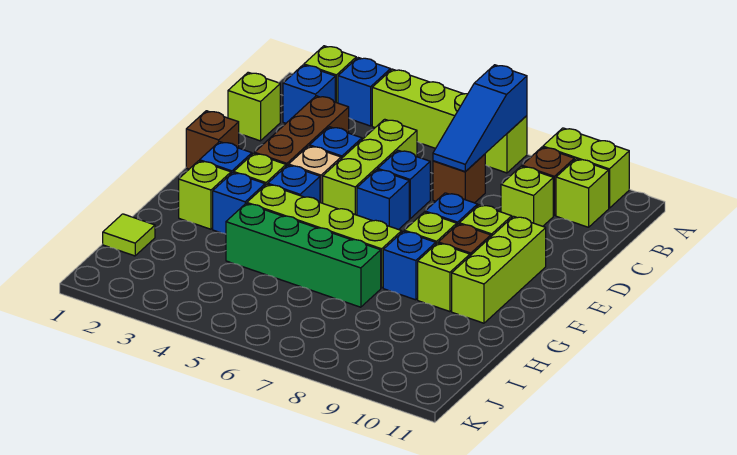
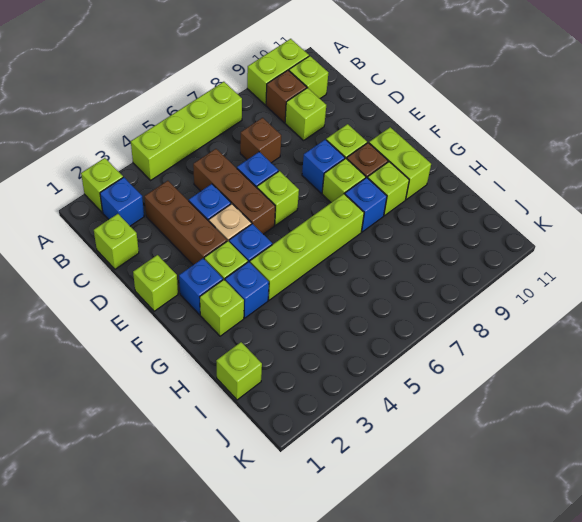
blue 1x1 brick [338,58,391,126] -> none
blue 1x3 slope [433,65,527,172] -> none
lime 1x3 brick [323,119,417,215] -> brown 1x3 brick [193,149,275,234]
brown 1x1 brick [186,111,239,169] -> lime 1x1 brick [133,255,178,311]
blue 1x1 brick [357,169,409,230] -> lime 1x1 brick [257,171,299,225]
lime 1x3 brick [452,216,546,323] -> lime 1x2 brick [369,127,431,200]
green 1x4 brick [226,204,381,307] -> none
lime 1x1 tile [103,214,155,256] -> lime 1x1 brick [216,342,262,400]

